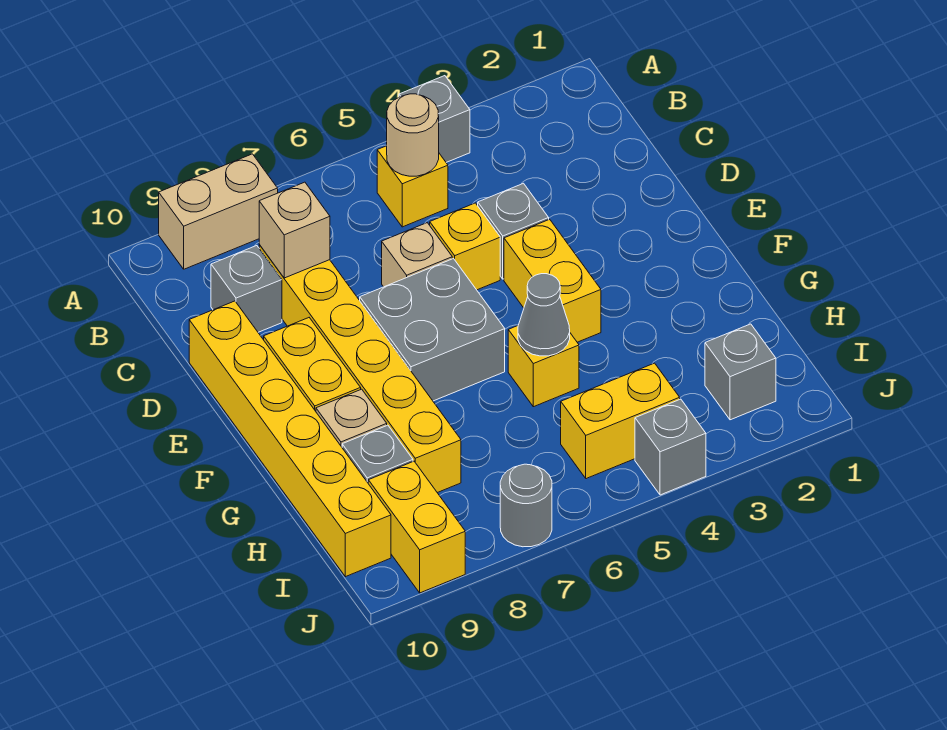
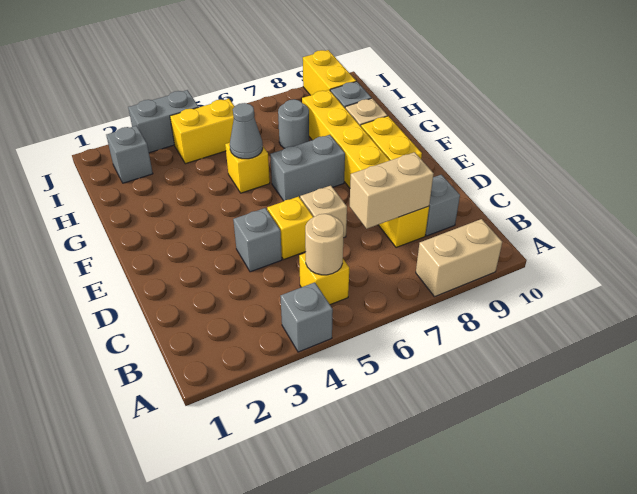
tan 1x1 brick [259,182,330,278] -> tan 1x2 brick [350,152,434,229]
yellow 1x6 brick [189,301,391,577] -> none
yellow 1x2 brick [504,219,601,342] -> none
grey 2x2 brick [360,259,505,401] -> grey 1x2 brick [270,135,345,201]
grey 1x1 brick [635,399,706,495] -> grey 1x2 brick [128,90,198,153]
grey 1x1 round brick [500,464,552,547] -> grey 1x1 round brick moved to [278,99,309,148]

